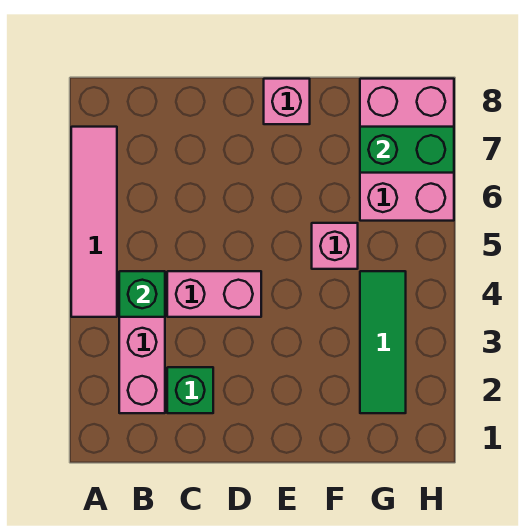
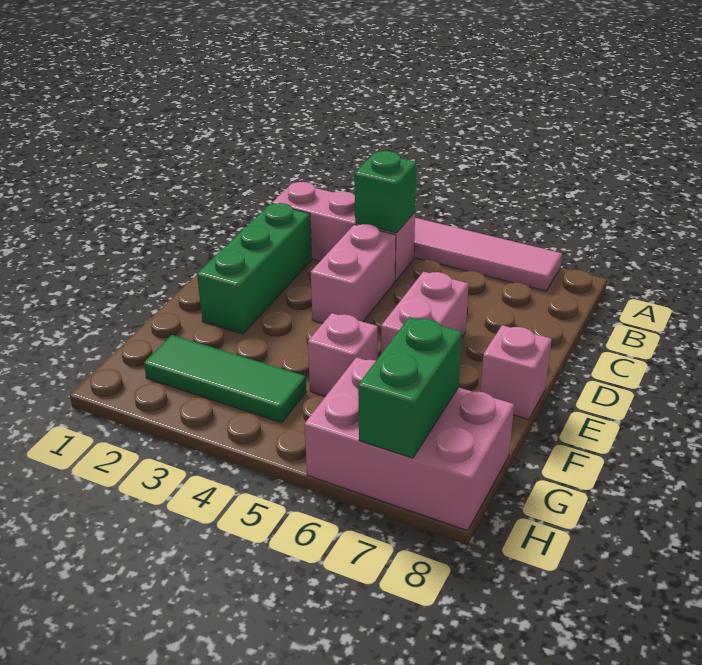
green 1x1 brick [167,367,213,413] -> green 1x3 brick [197,203,312,334]
none -> pink 1x2 brick [381,272,469,354]

